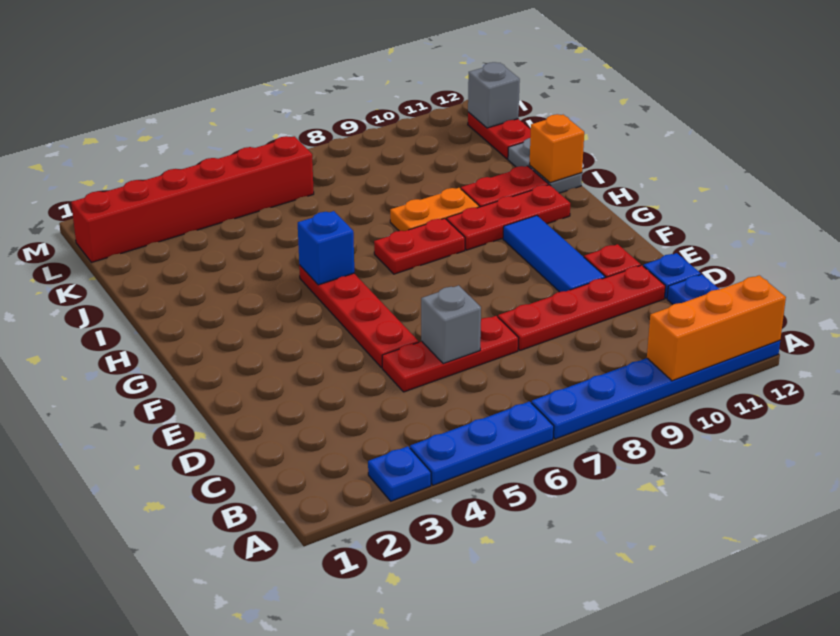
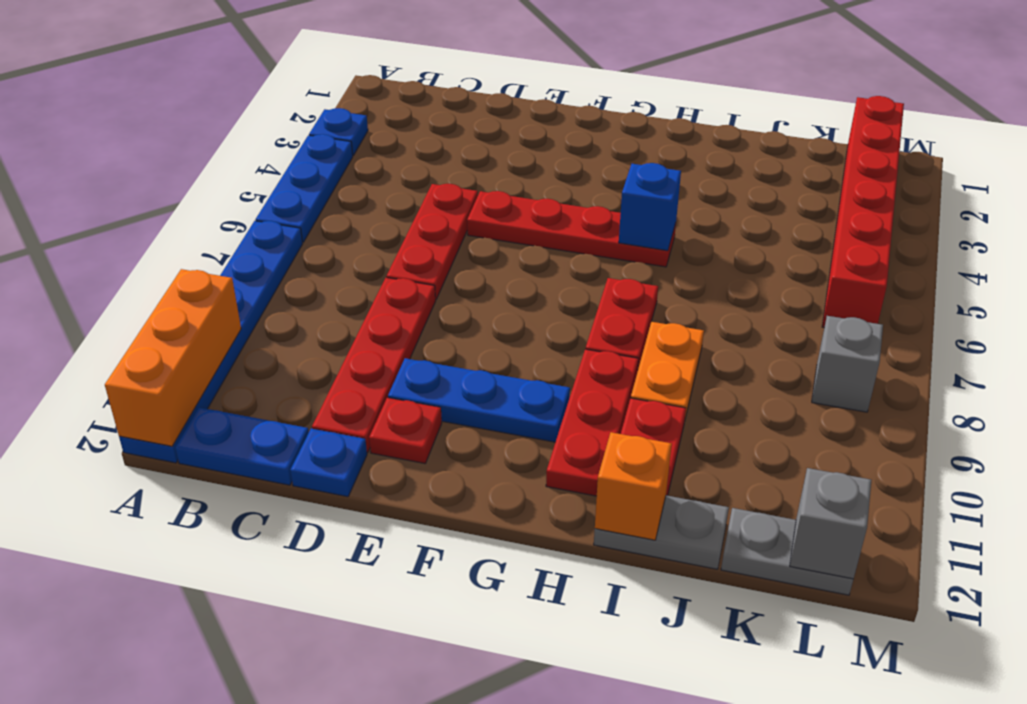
grey 1x1 brick [421,285,481,364] -> grey 1x1 brick moved to [812,316,883,412]
blue 1x3 tile [503,215,605,292] -> blue 1x3 plate [388,358,570,442]
red 1x2 plate [468,112,531,159] -> grey 1x2 plate [721,508,853,595]

